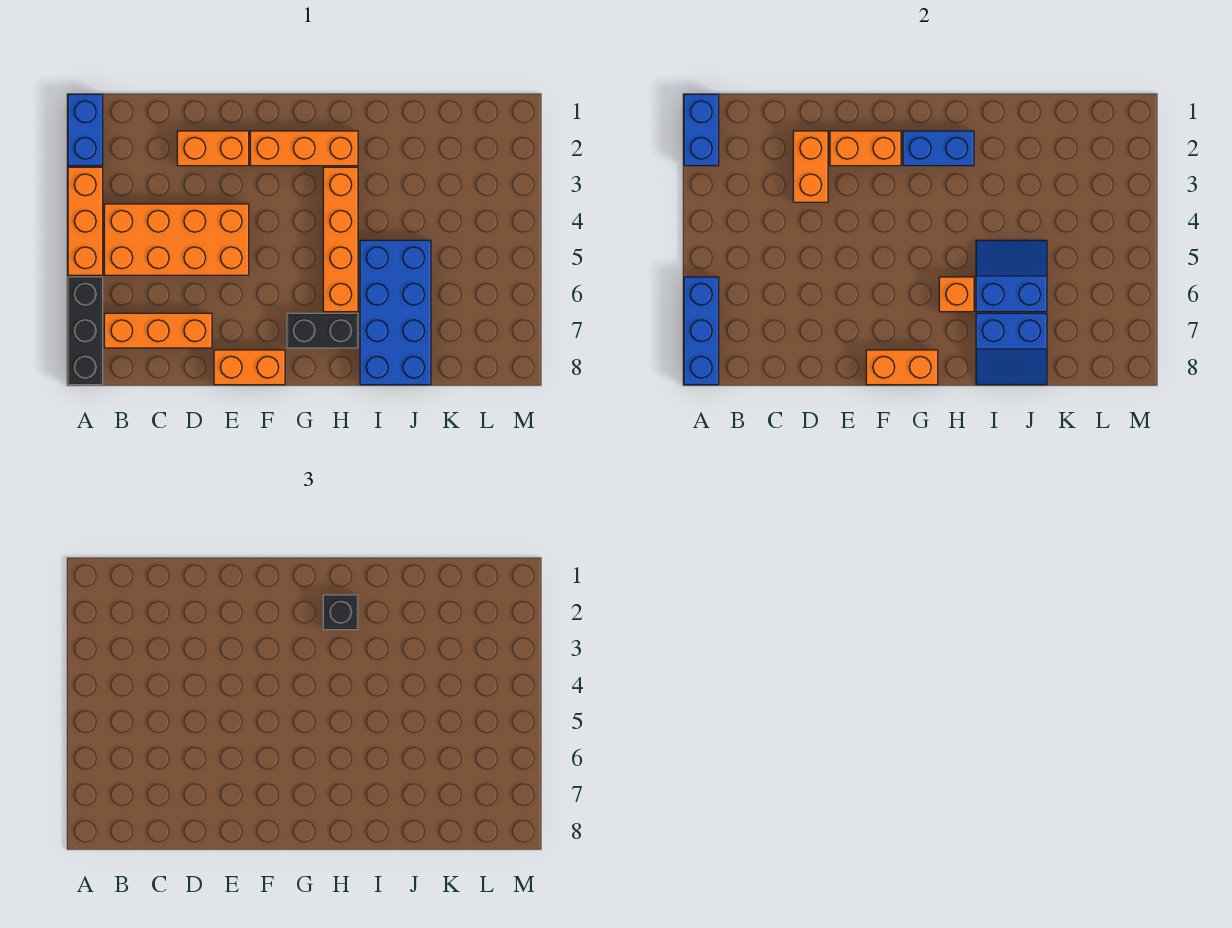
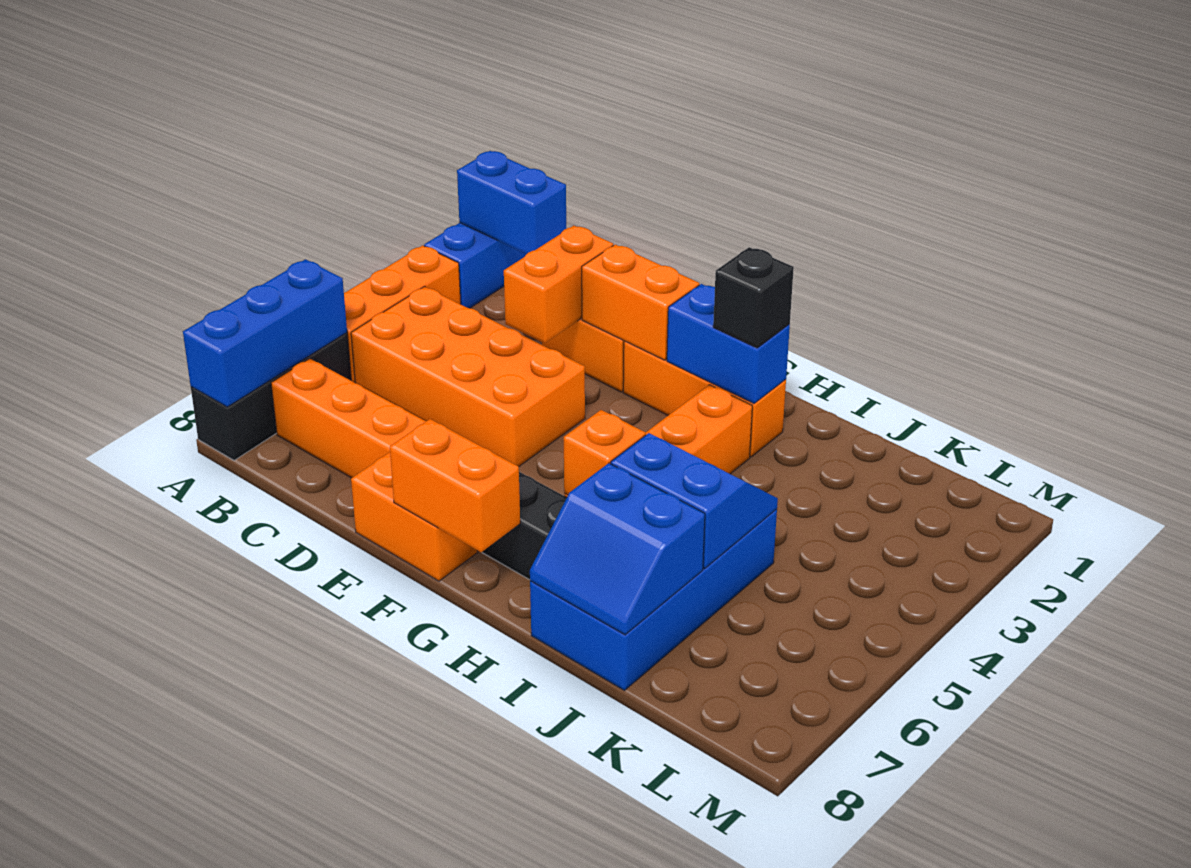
blue 1x2 brick [684,94,719,166] -> blue 1x2 brick turned to [457,151,566,254]

